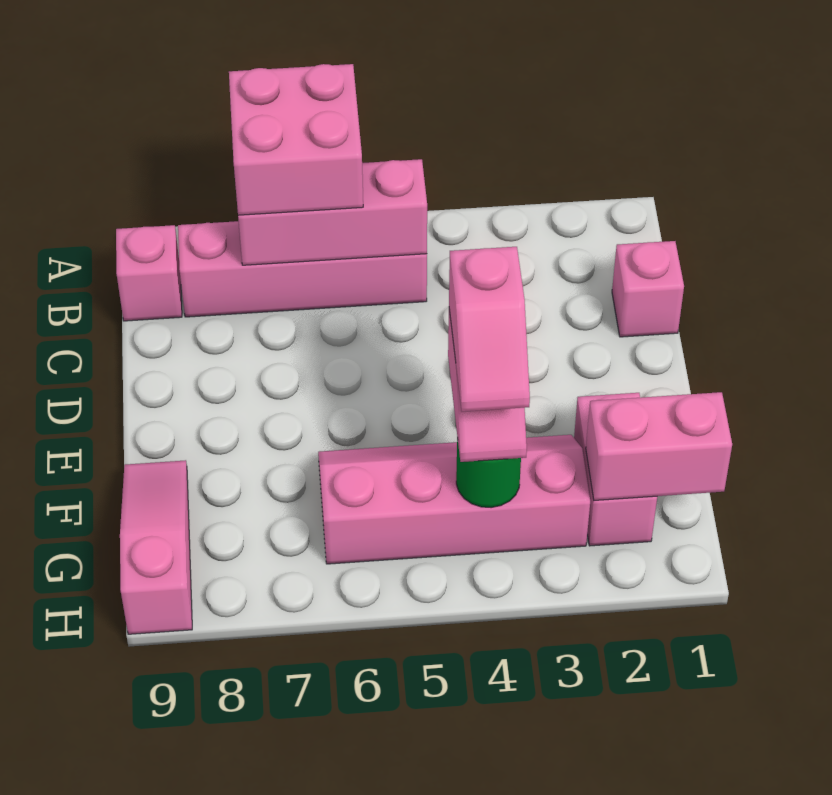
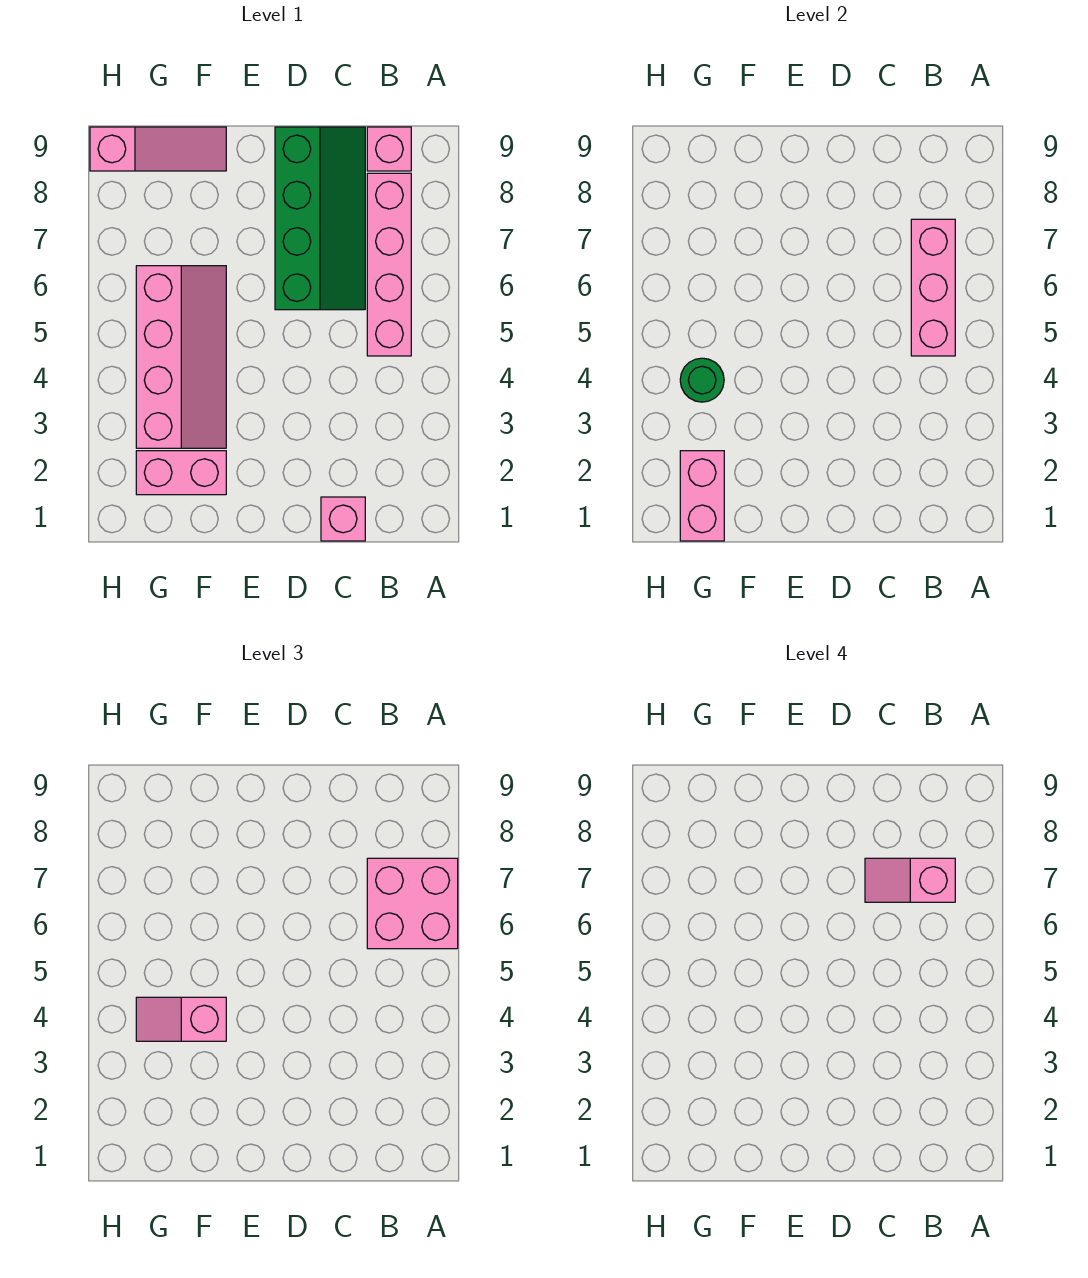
none -> green 2x4 slope [275,127,365,310]
pink 1x2 slope [449,247,530,412] -> pink 1x2 slope moved to [865,858,955,902]

